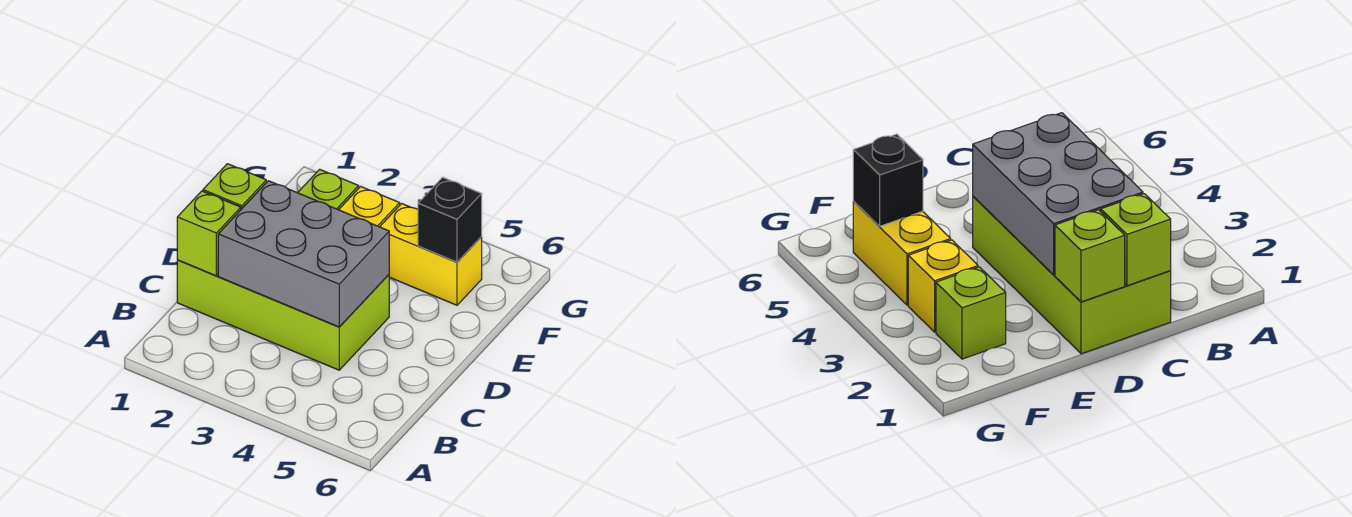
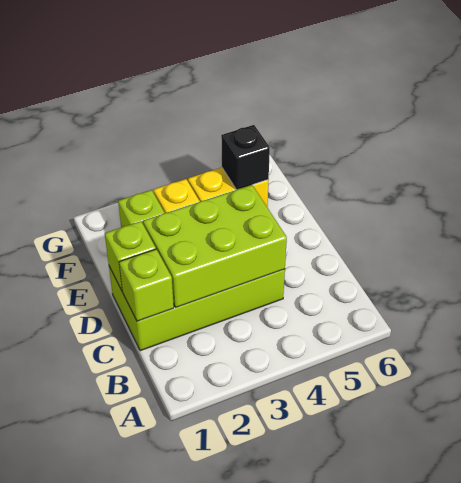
grey 2x3 brick [218,181,389,327] -> lime 2x3 brick [143,185,287,307]

